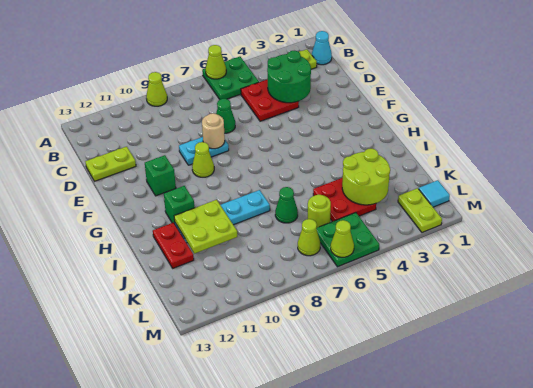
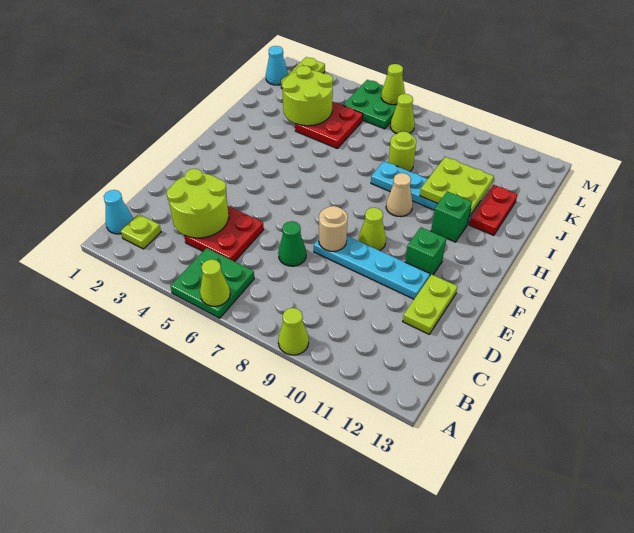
green 2x2 round brick [267,51,311,103] -> lime 2x2 round brick [167,169,229,238]
lime 1x2 plate [85,147,136,181] -> lime 1x2 plate turned to [403,274,458,334]
cyan 1x2 plate [179,137,229,165] -> cyan 1x4 plate [314,236,430,299]
none -> tan 1x1 cone [386,173,413,217]
green 1x1 cone [275,187,298,223] -> none
lime 1x1 round brick [308,195,331,228] -> lime 1x1 round brick moved to [389,131,416,171]
cyan 1x1 tile [419,180,450,207] -> cyan 1x1 cone [266,46,288,85]

